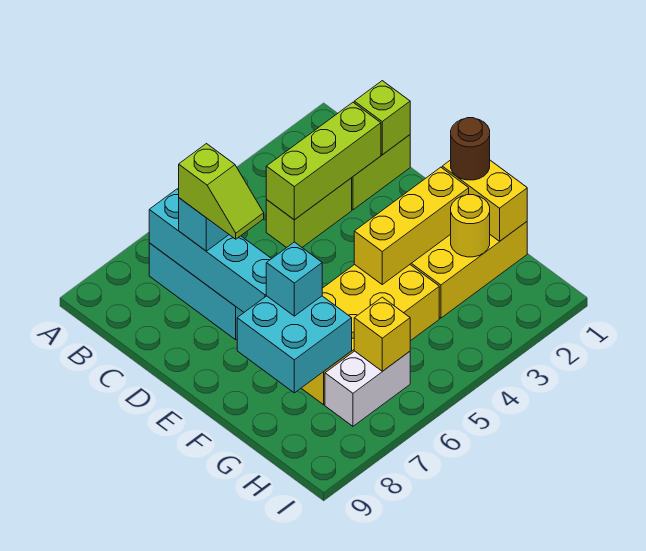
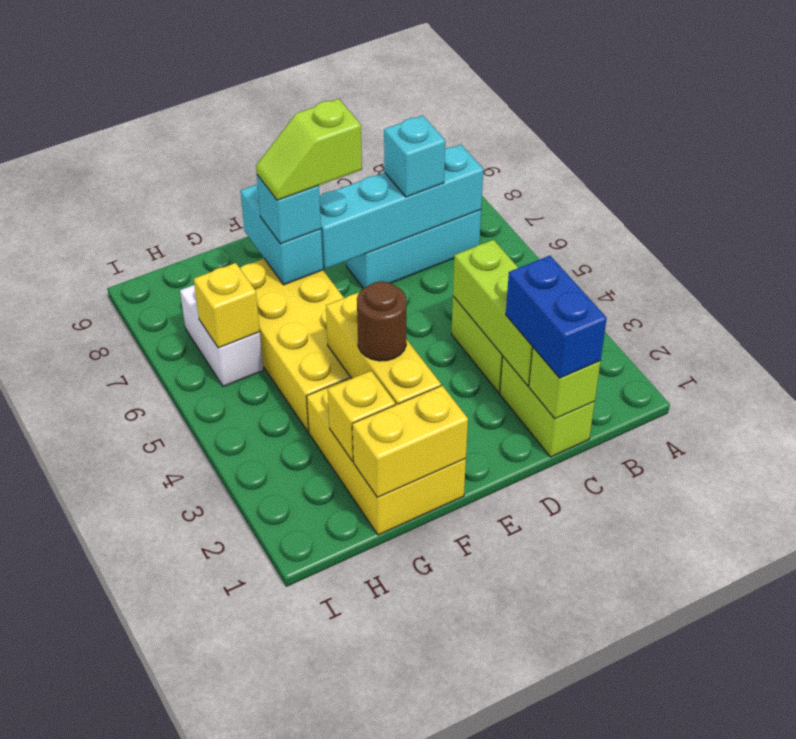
none -> blue 1x2 brick [506,256,607,378]
lime 1x2 slope [179,144,264,239] -> lime 1x2 slope moved to [256,99,362,200]
brown 1x1 round brick [451,118,490,180] -> brown 1x1 round brick moved to [357,281,406,361]
cyan 2x2 brick [237,296,352,393] -> cyan 1x2 brick [241,184,323,285]
yellow 1x1 round brick [451,195,490,257] -> yellow 1x1 brick [328,371,395,461]

